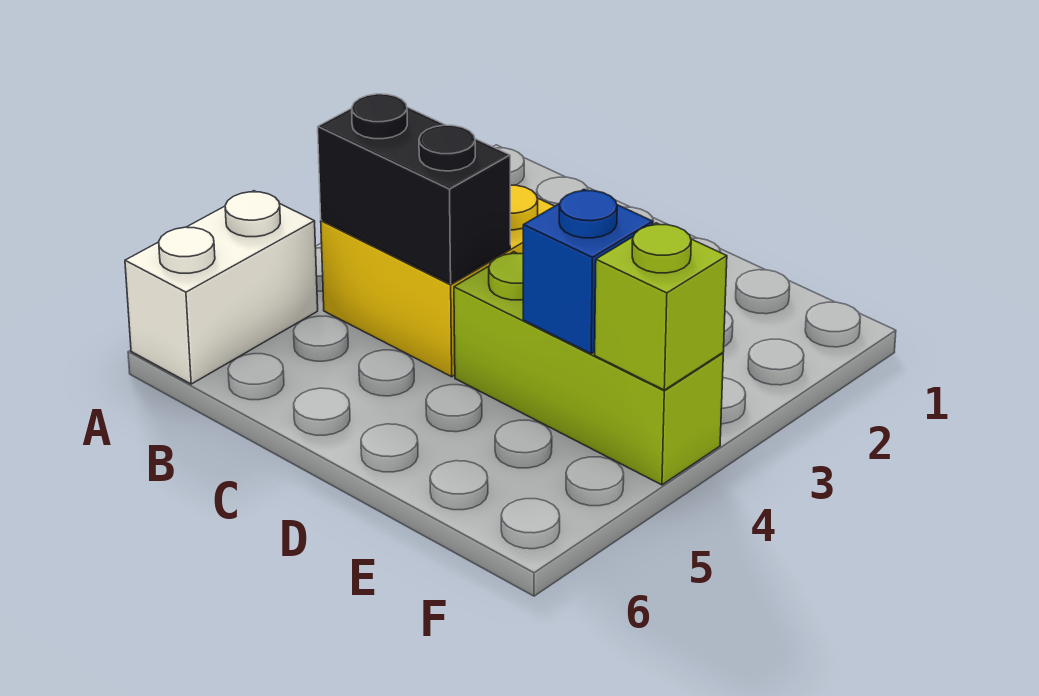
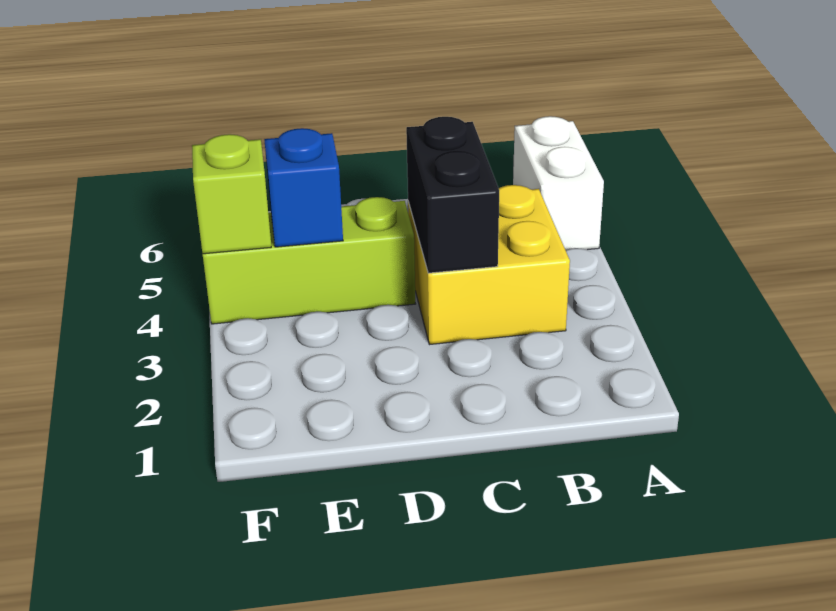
black 1x2 brick [318,94,510,284] -> black 1x2 brick turned to [406,117,499,273]

